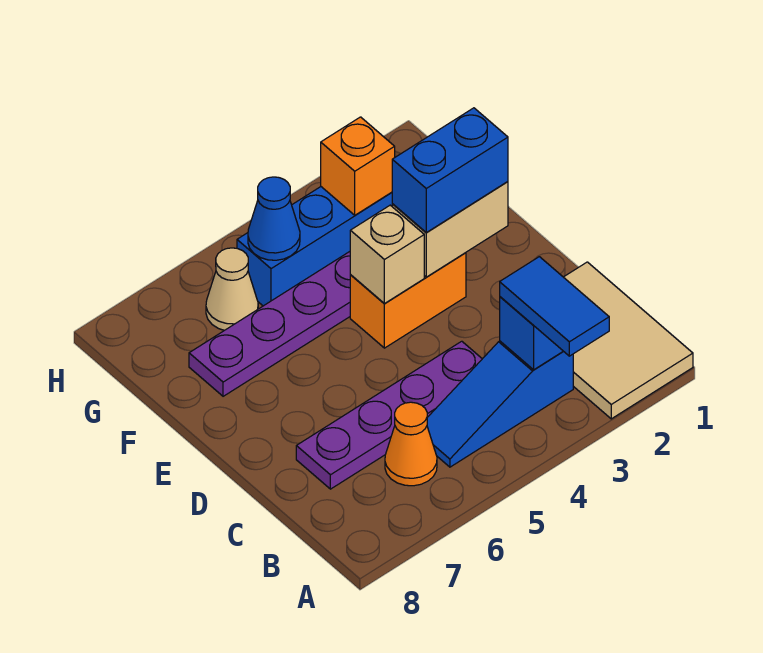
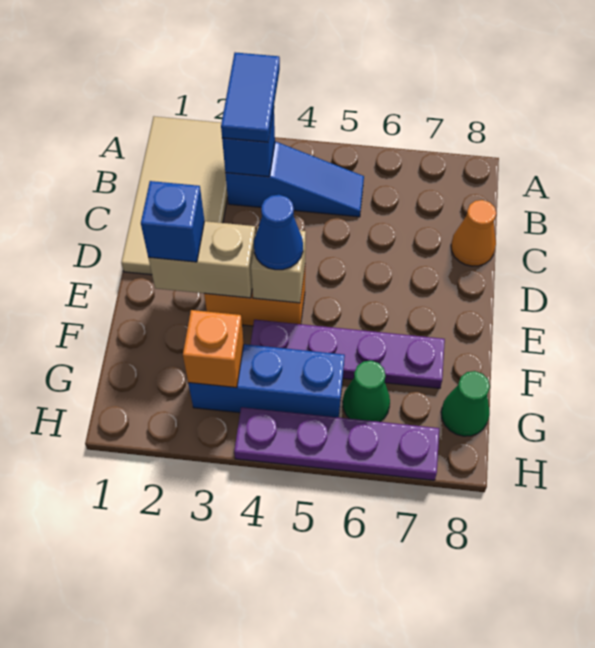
tan 2x3 tile [564,262,693,419] -> tan 2x4 tile [121,116,228,275]
orange 1x1 cone [385,402,437,486] -> orange 1x1 cone moved to [451,200,496,266]
purple 1x4 plate [296,341,482,489] -> purple 1x4 plate moved to [234,407,439,480]
blue 1x2 brick [392,108,508,232] -> blue 1x1 brick [141,181,204,262]
blue 1x1 cone [248,177,300,260] -> blue 1x1 cone moved to [254,195,303,270]
tan 1x1 cone [206,248,258,330] -> green 1x1 cone [343,360,390,422]
none -> green 1x1 cone [441,371,490,436]

